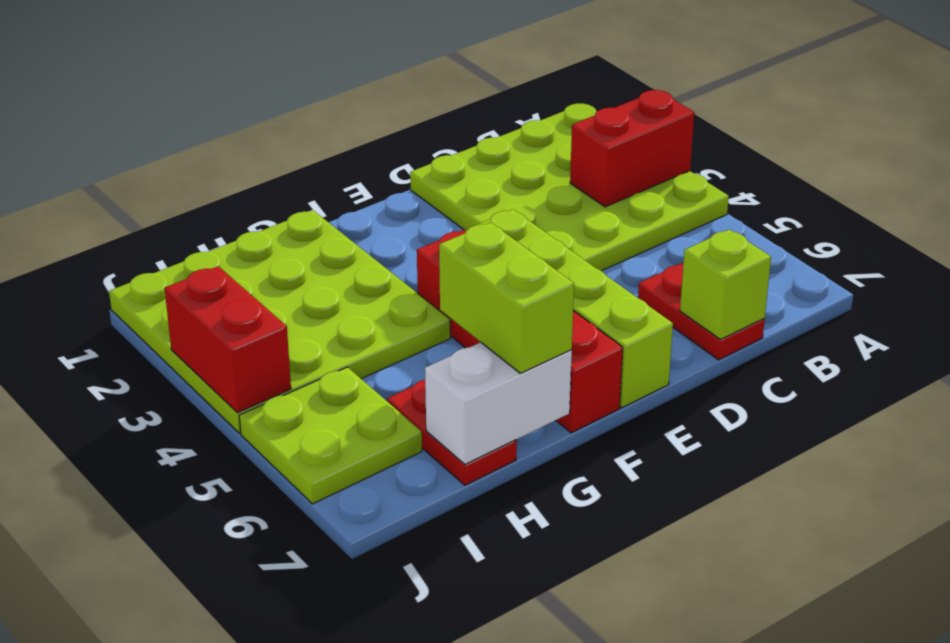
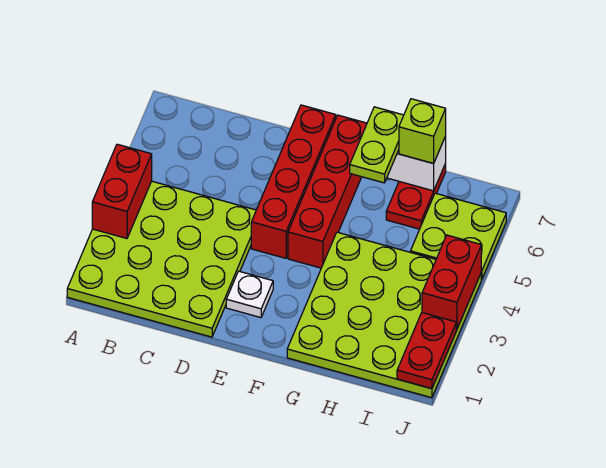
red 1x2 brick [570,90,694,207] -> red 1x2 brick turned to [92,144,152,238]
red 1x2 plate [638,263,765,360] -> red 1x2 plate moved to [397,313,456,389]
lime 1x1 brick [680,229,771,340] -> lime 1x1 brick moved to [399,99,446,163]
none -> white 1x1 plate [226,271,273,318]
lime 1x4 brick [467,209,673,408] -> red 1x4 brick [251,105,336,258]
lime 1x2 brick [439,223,574,373] -> lime 1x2 plate [350,107,404,183]

